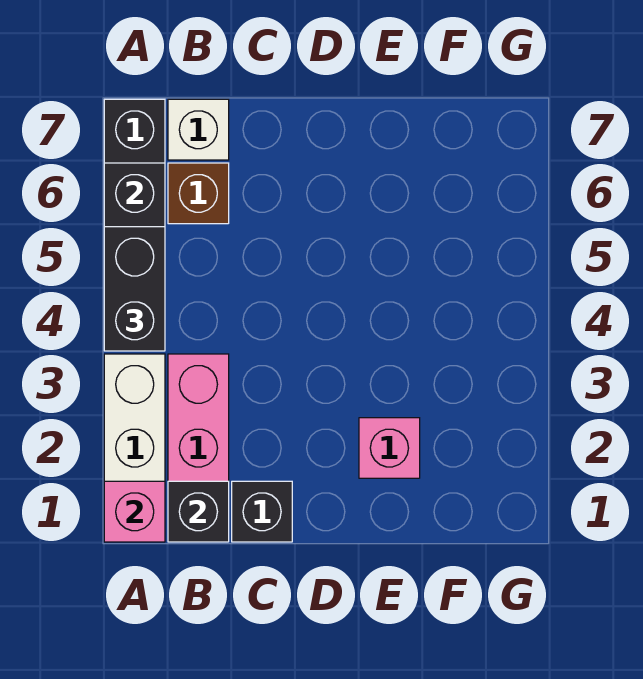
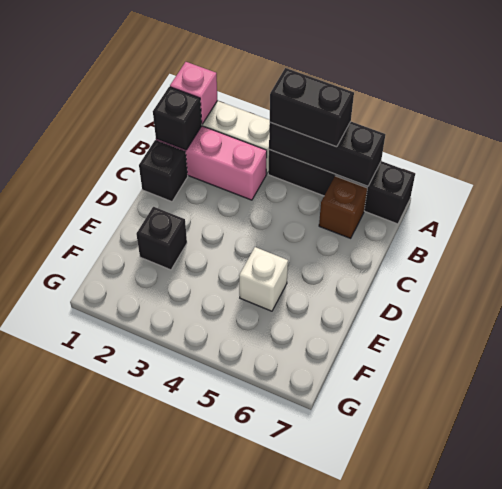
white 1x1 brick [168,99,229,160] -> white 1x1 brick moved to [239,247,288,311]
pink 1x1 brick [359,418,420,478] -> black 1x1 brick [136,207,187,270]

